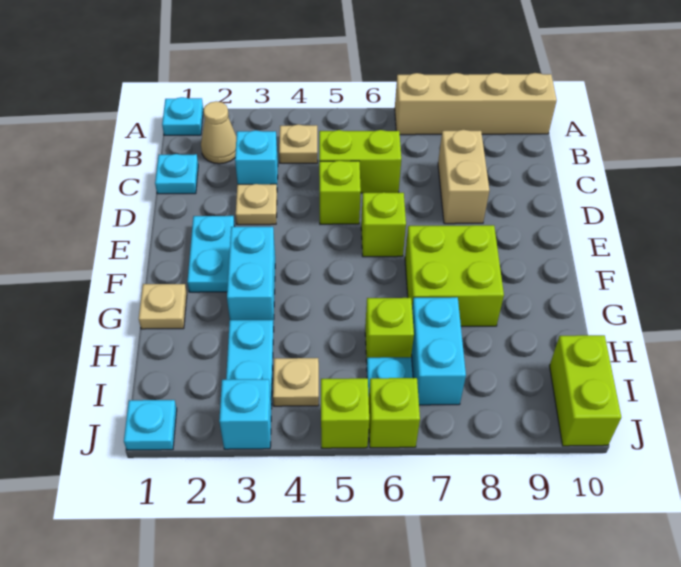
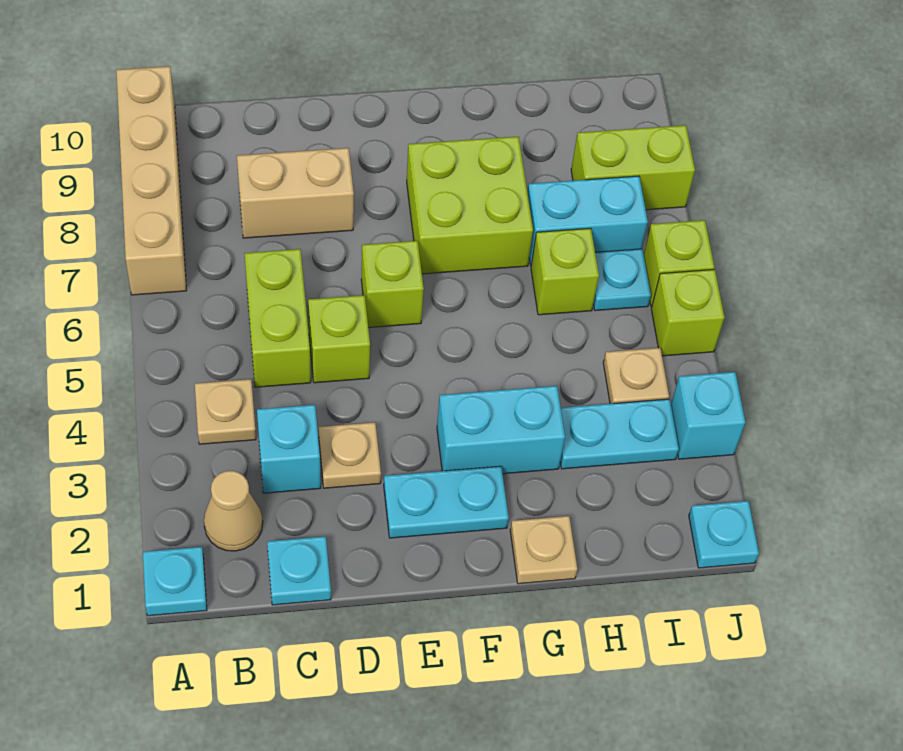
lime 1x2 brick [550,335,621,446] -> lime 1x2 brick moved to [571,125,695,210]

